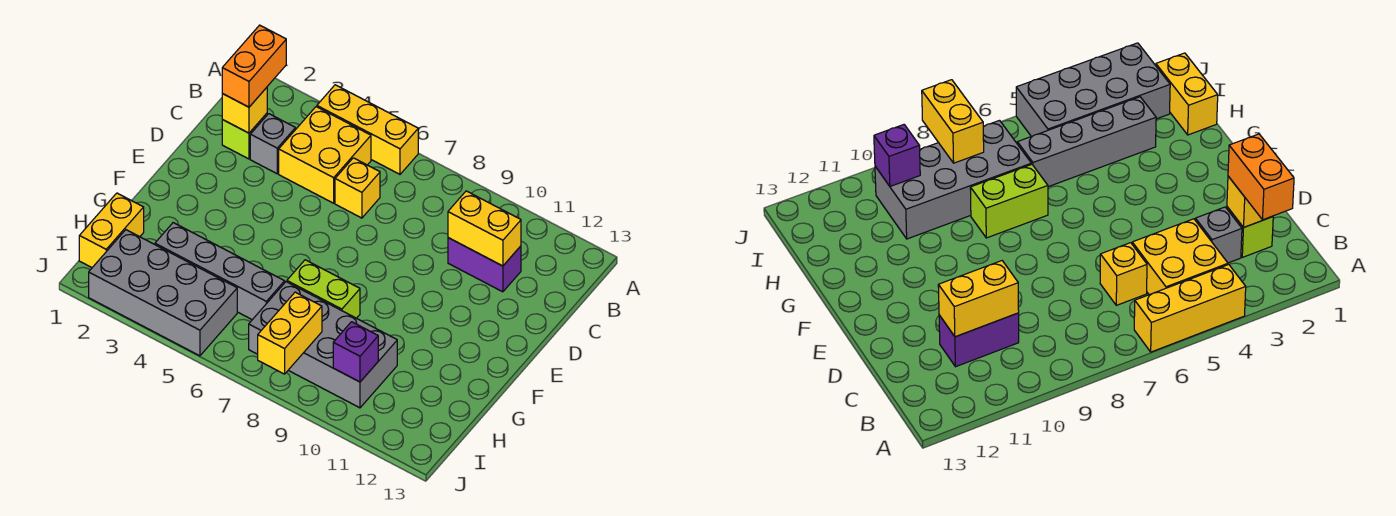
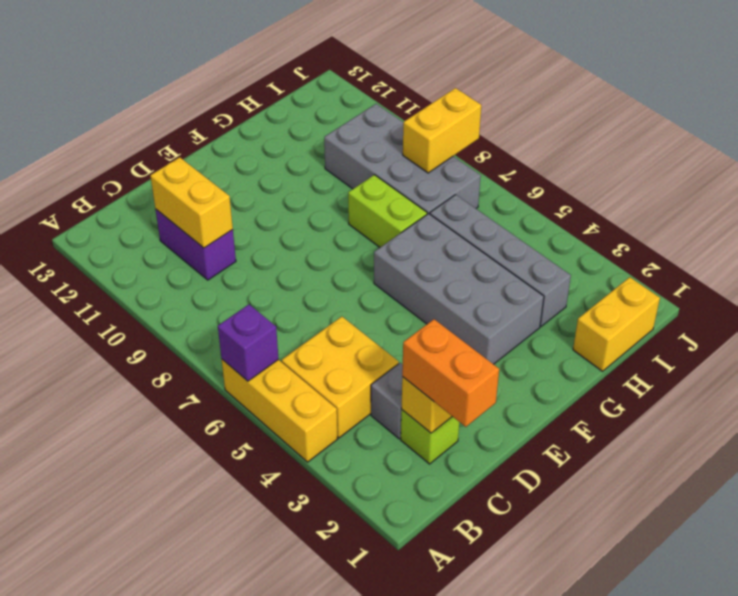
orange 1x2 brick [222,25,286,107] -> orange 1x2 brick turned to [402,319,499,427]
yellow 1x1 brick [335,158,380,218] -> none
grey 2x4 brick [89,230,237,356] -> grey 2x4 brick moved to [374,214,544,364]
purple 1x1 brick [333,322,378,382] -> purple 1x1 brick moved to [218,305,278,381]

